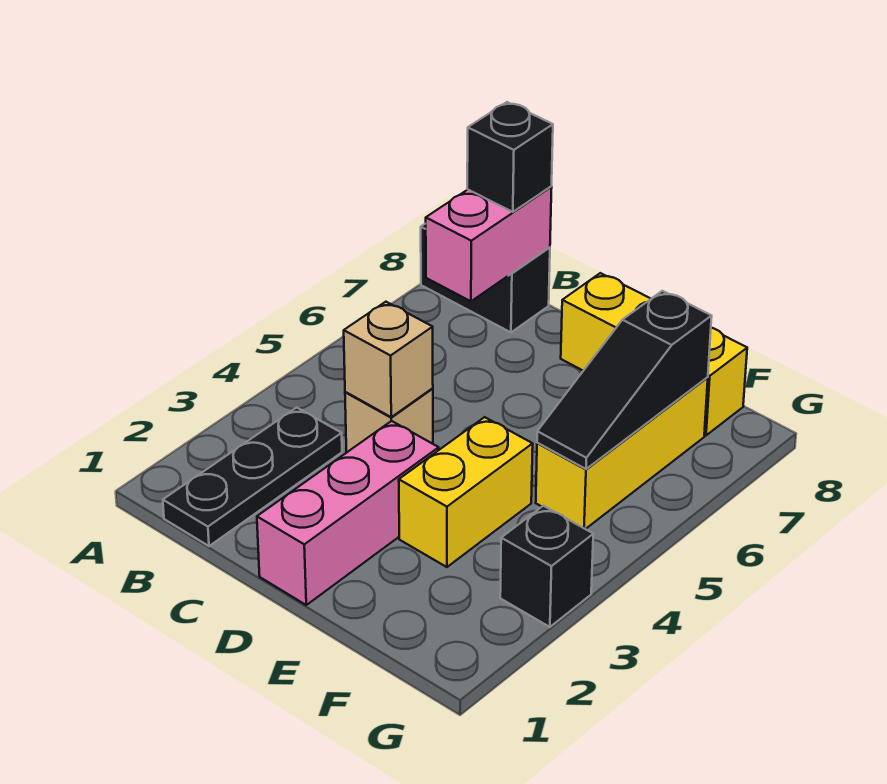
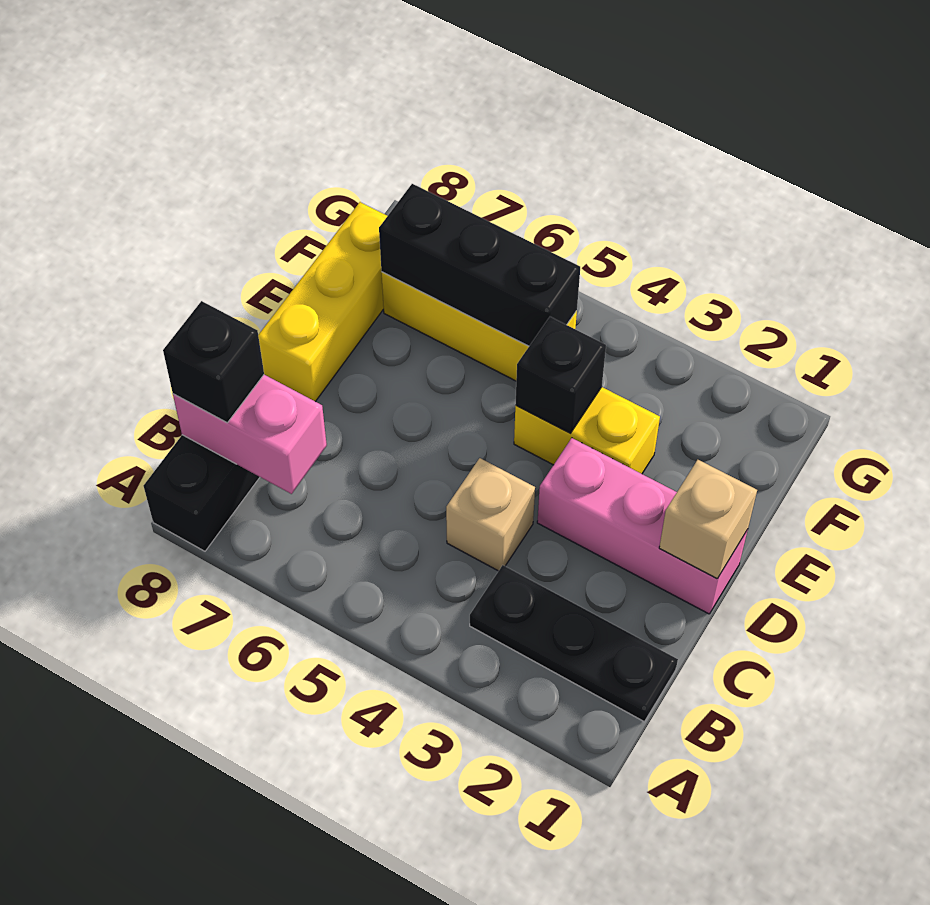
tan 1x1 brick [344,302,433,417] -> tan 1x1 brick moved to [659,460,757,579]
black 1x3 slope [537,291,712,469] -> black 1x3 brick [379,184,580,346]
black 1x1 brick [500,506,593,627] -> black 1x1 brick moved to [515,317,606,433]

